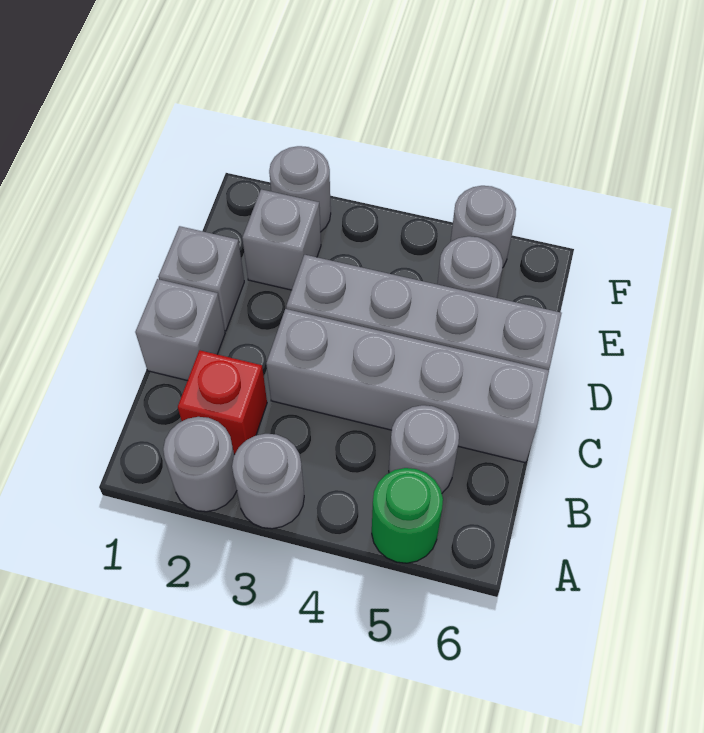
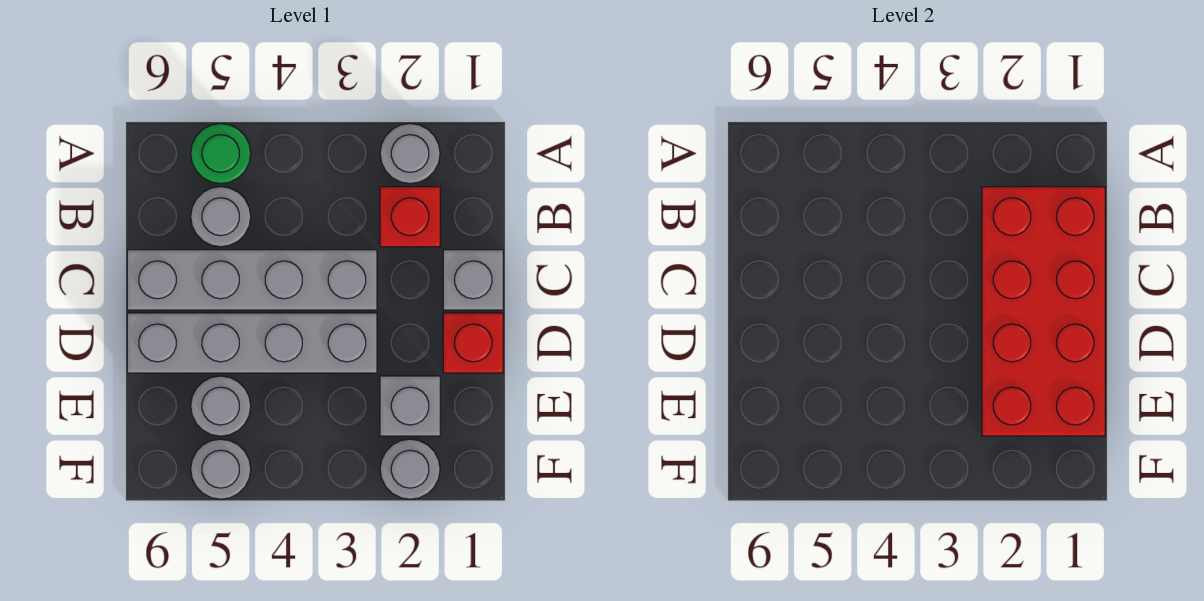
grey 1x1 round brick [232,434,304,529] -> none
none -> red 2x4 brick [982,187,1105,436]
grey 1x1 brick [158,226,244,331] -> red 1x1 brick [443,313,503,373]

